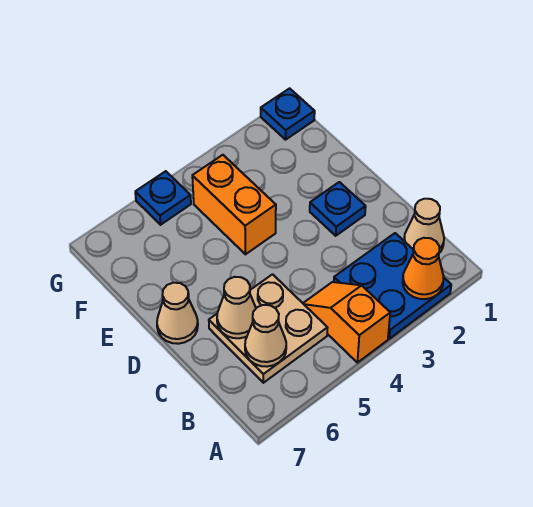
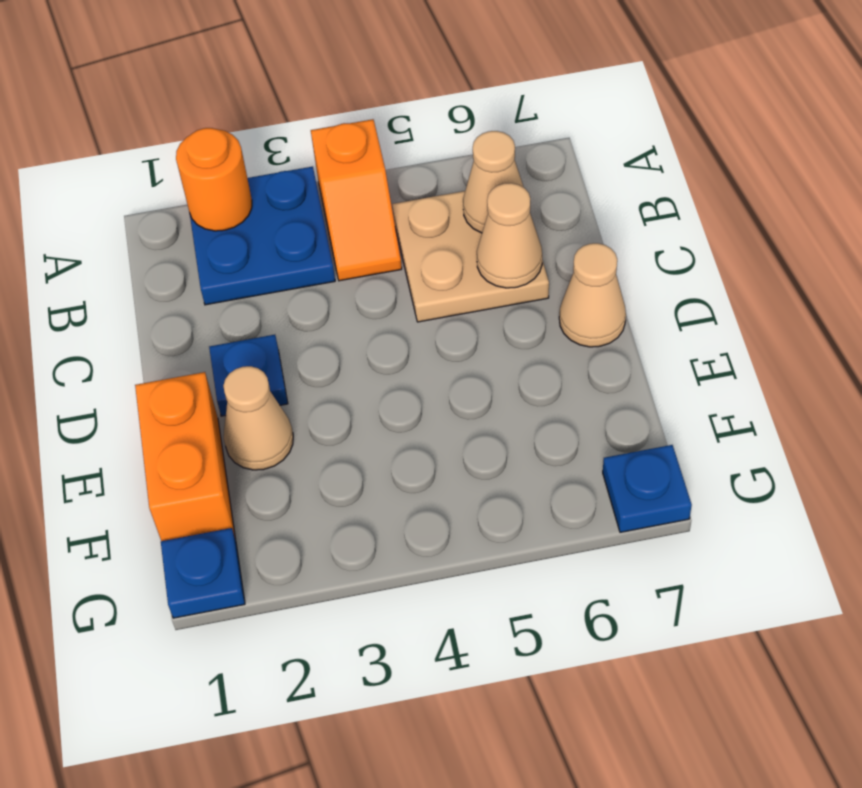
orange 1x1 cone [403,238,444,299] -> orange 1x1 round brick [176,128,252,231]
tan 1x1 cone [404,199,444,253] -> tan 1x1 cone moved to [223,366,293,470]
orange 1x2 brick [192,155,276,254] -> orange 1x2 brick moved to [135,372,235,541]
blue 1x1 plate [135,171,191,225] -> blue 1x1 plate moved to [603,445,692,532]

